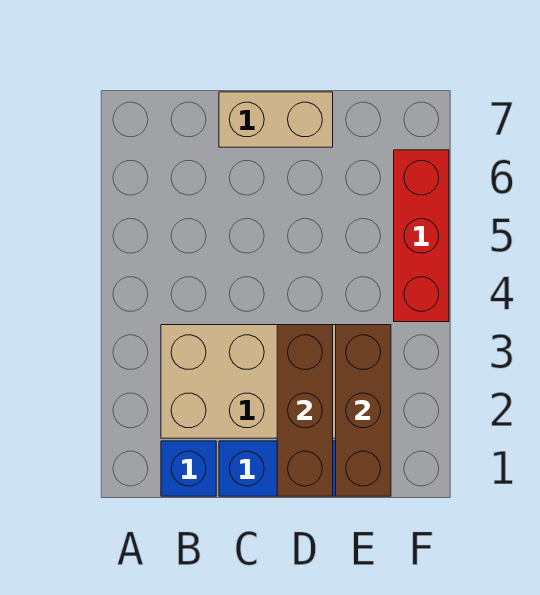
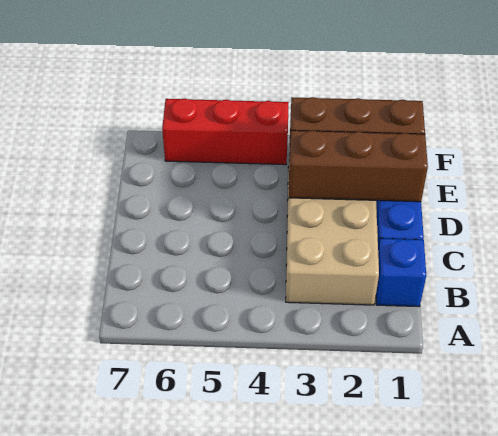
tan 1x2 brick [219,92,333,147] -> none

